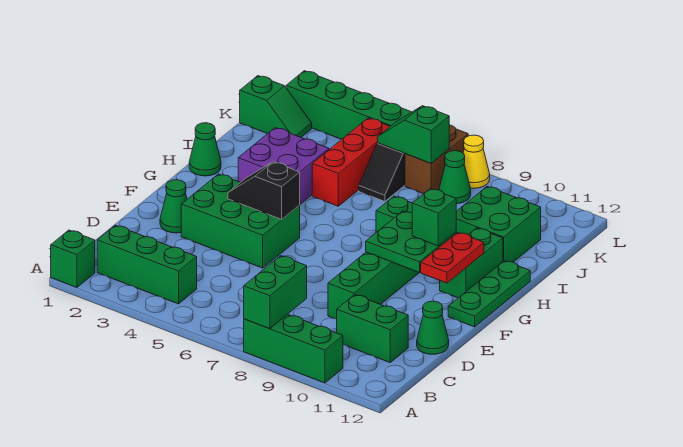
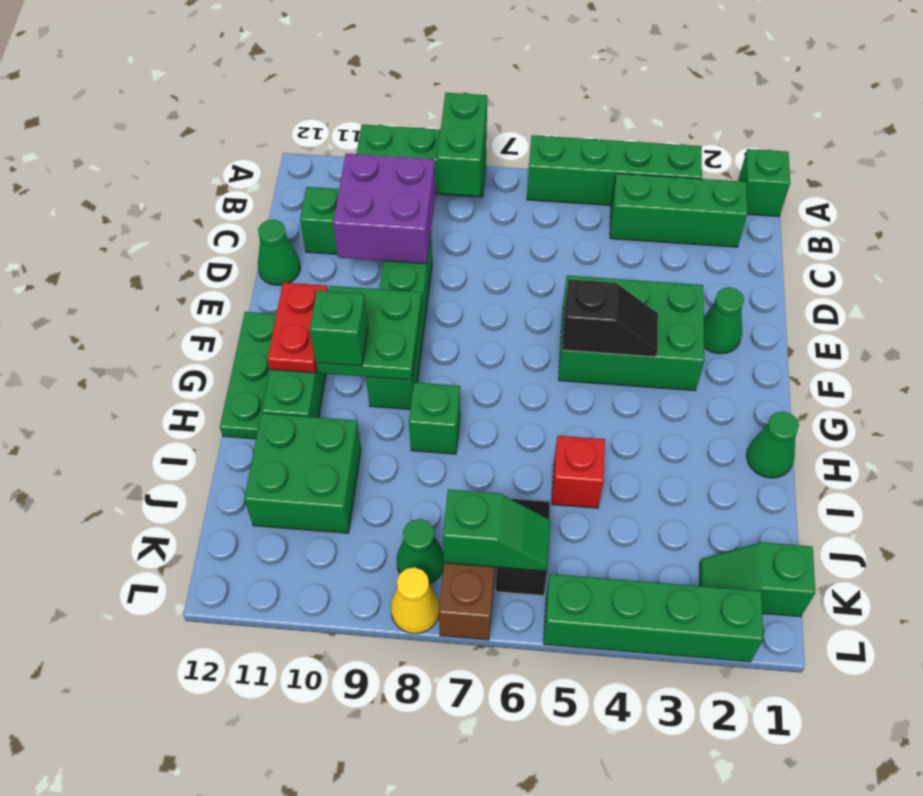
none -> green 1x4 brick [527,135,702,205]
purple 2x2 brick [238,128,329,204] -> purple 2x2 brick moved to [333,153,436,264]
red 1x3 brick [312,118,390,206] -> red 1x1 brick [552,436,605,508]

